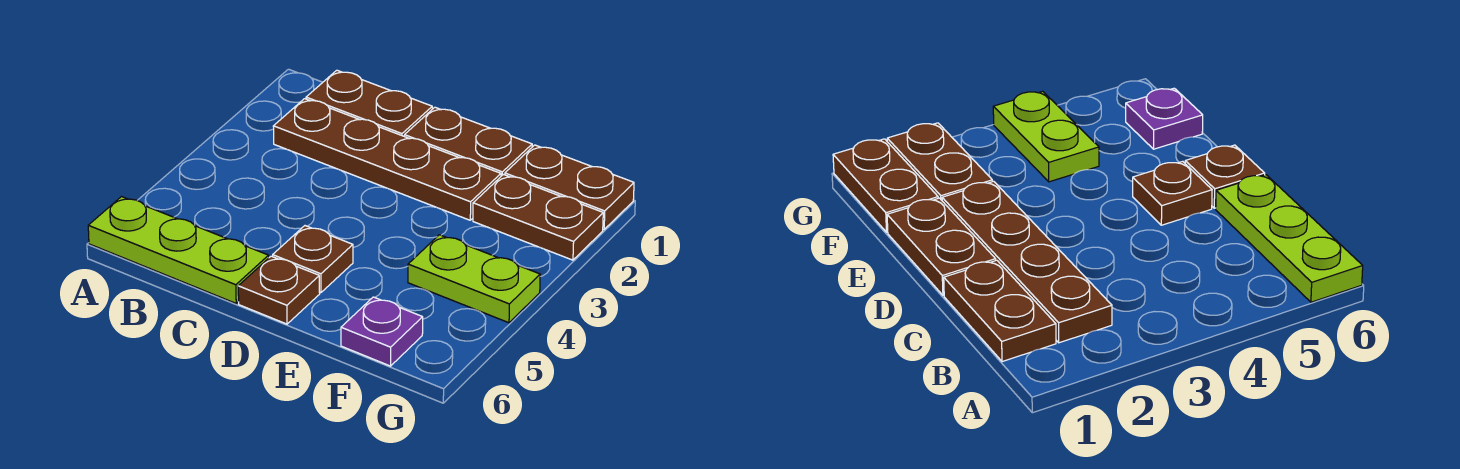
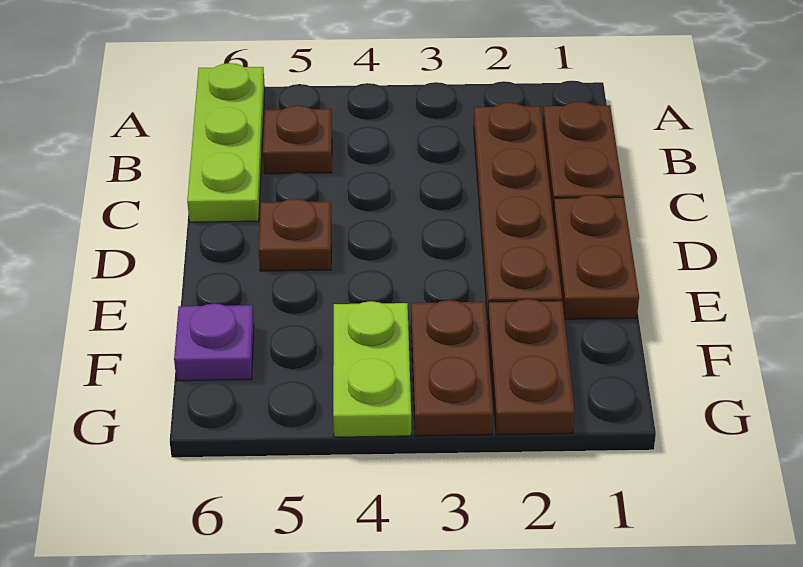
brown 1x1 plate [238,256,320,324] -> brown 1x1 plate moved to [263,105,332,174]
brown 1x2 plate [505,145,634,229] -> brown 1x2 plate moved to [411,300,493,436]

